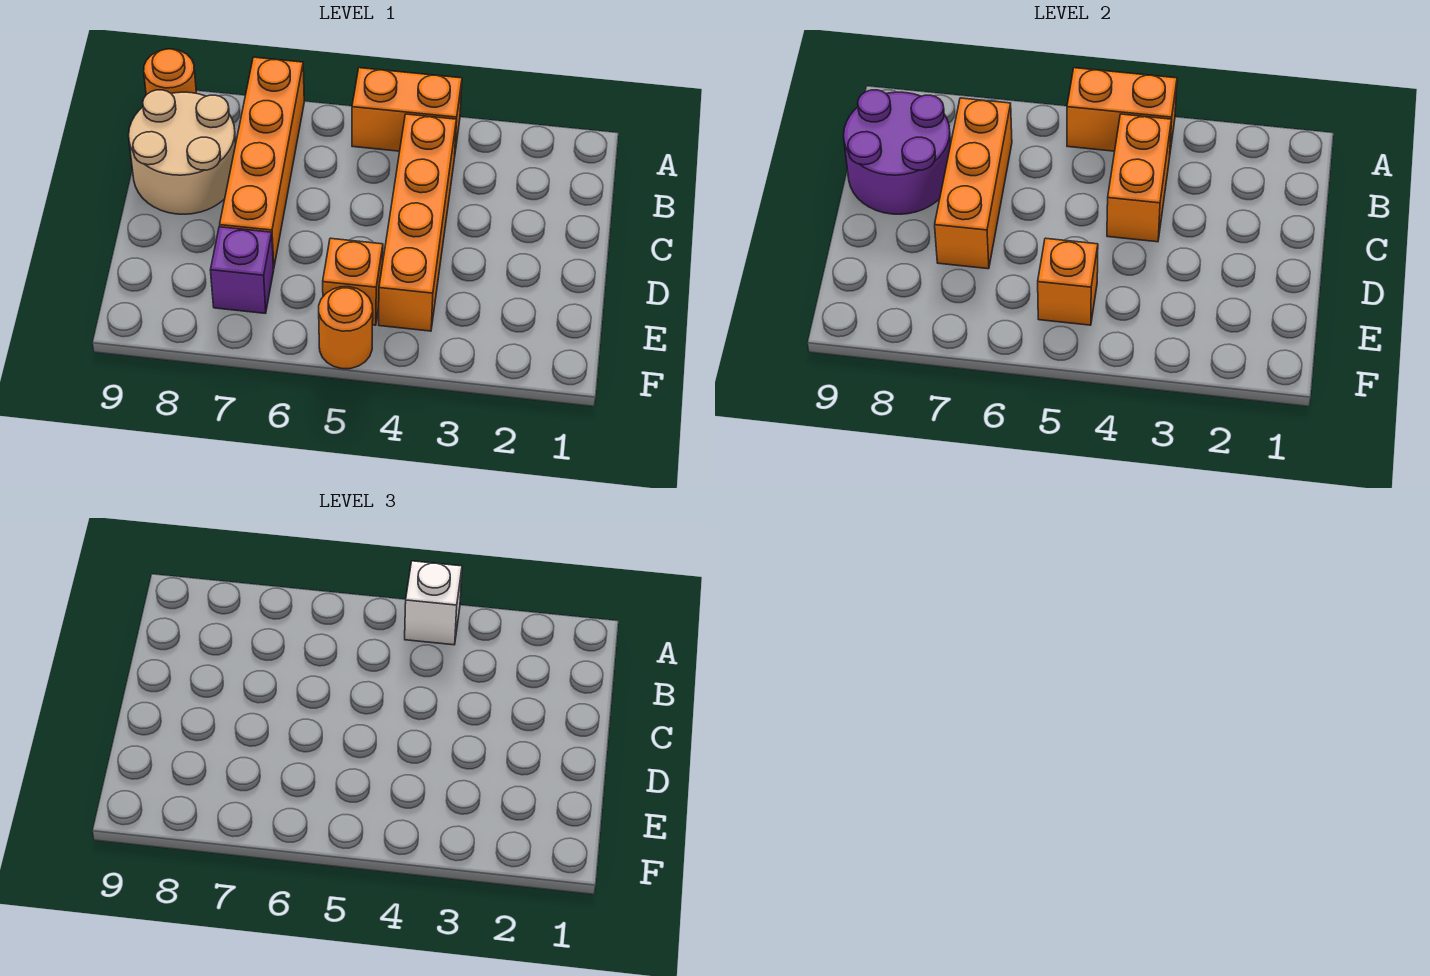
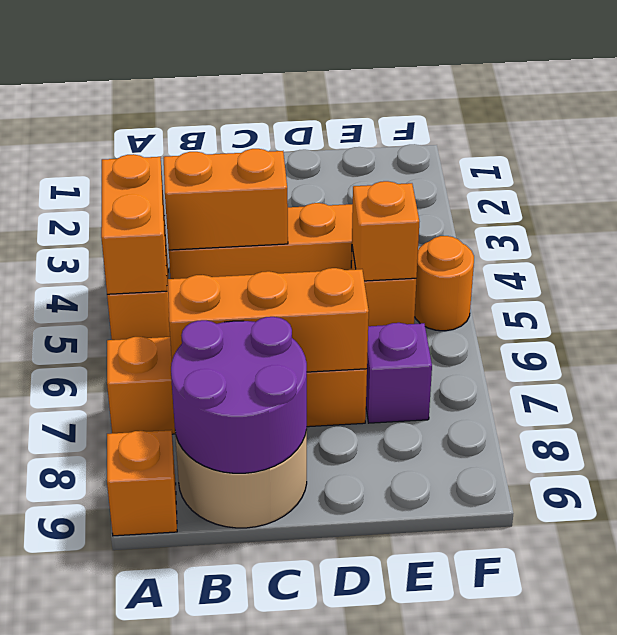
white 1x1 brick [405,561,462,645] -> none
orange 1x1 round brick [144,49,196,95] -> orange 1x1 brick [107,430,177,536]

